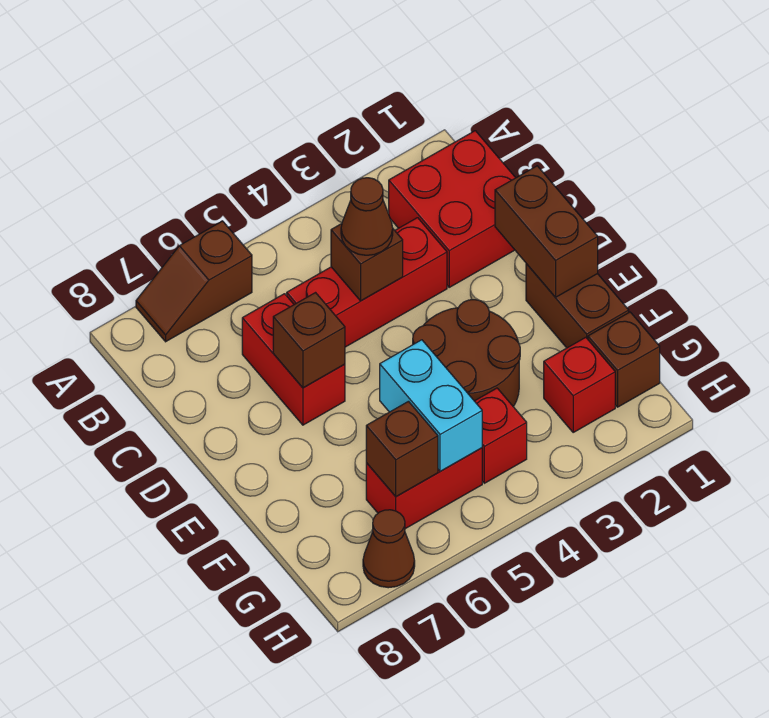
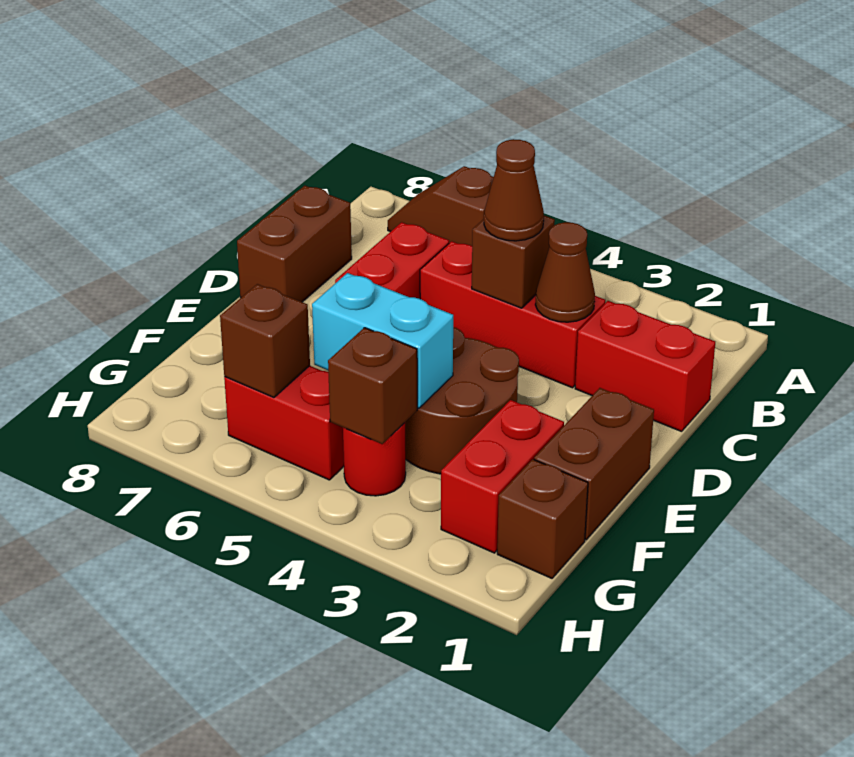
red 2x2 brick [389,131,515,287] -> red 1x2 brick [575,301,715,431]
brown 1x2 brick [495,166,598,297] -> brown 1x2 brick moved to [237,186,352,302]
brown 1x1 brick [273,293,345,388] -> brown 1x1 brick moved to [328,328,417,444]
cyan 1x2 brick [380,340,482,471] -> cyan 1x2 brick turned to [312,273,453,408]
red 1x1 brick [544,337,615,432] -> red 1x2 brick [441,400,564,553]
red 1x1 brick [475,388,527,483] -> red 1x1 round brick [343,423,406,496]
brown 1x1 cone [363,510,415,588] -> brown 1x1 cone moved to [535,222,595,322]

